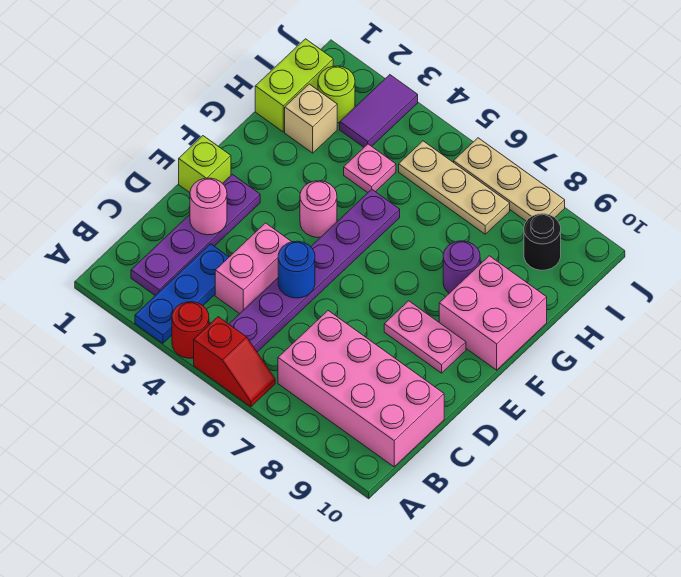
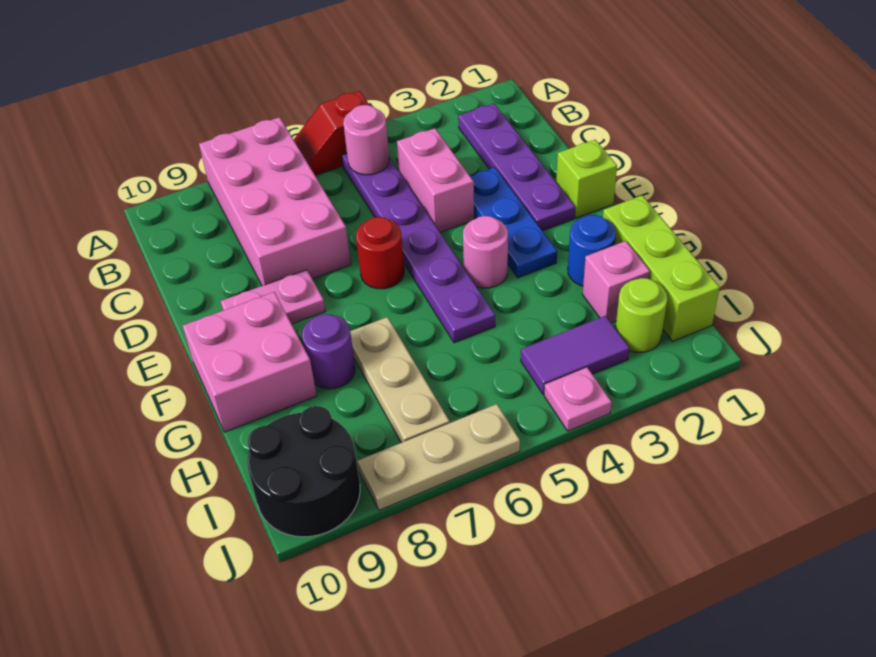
blue 1x3 plate [135,244,229,343] -> blue 1x3 plate moved to [470,167,557,278]
red 1x1 round brick [172,302,209,358] -> red 1x1 round brick moved to [356,217,404,289]
pink 2x4 brick [278,311,444,467] -> pink 2x4 brick turned to [199,117,351,286]
pink 1x1 round brick [190,178,227,235] -> pink 1x1 round brick moved to [343,105,389,175]
blue 1x1 round brick [278,241,315,298] -> blue 1x1 round brick moved to [568,215,616,286]
lime 1x2 brick [255,39,333,132] -> lime 1x3 brick [603,195,720,341]
tan 1x1 brick [285,84,337,153] -> pink 1x1 brick [583,241,650,323]
pink 1x1 plate [344,144,396,193] -> pink 1x1 plate moved to [544,367,612,431]
purple 1x2 tile [340,75,418,147] -> purple 1x2 tile turned to [521,316,630,394]
tan 1x3 plate [399,141,510,234] -> tan 1x3 plate turned to [350,317,450,443]
black 1x1 round brick [524,214,561,270] -> black 2x2 round brick [247,406,360,537]

